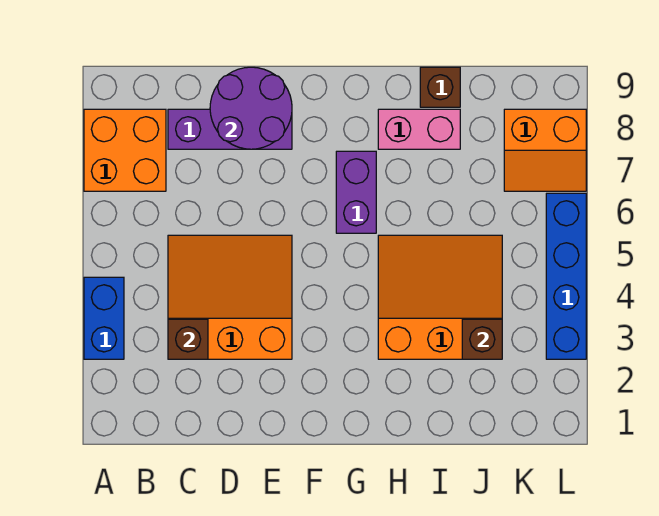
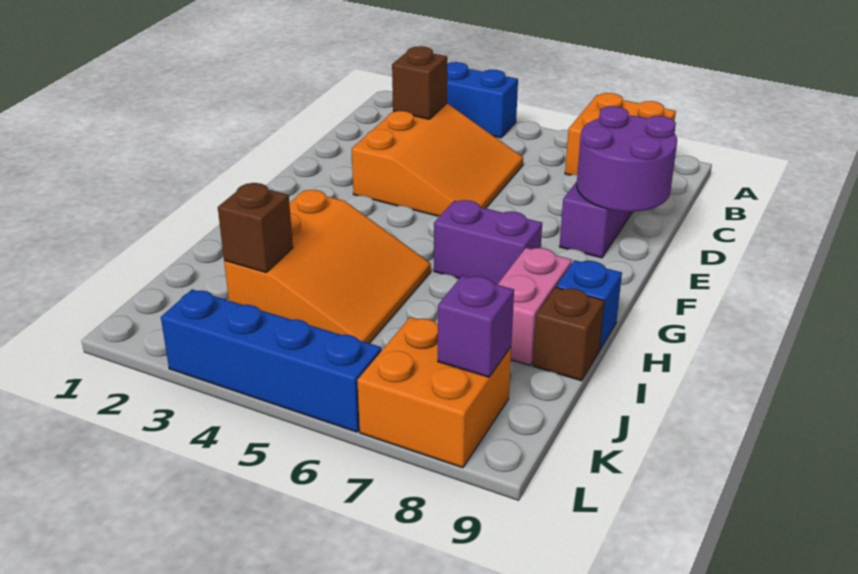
none -> blue 1x1 brick [556,260,622,350]
orange 2x2 slope [504,109,586,191] -> orange 2x2 brick [357,317,511,468]
none -> purple 1x1 brick [438,275,514,377]

